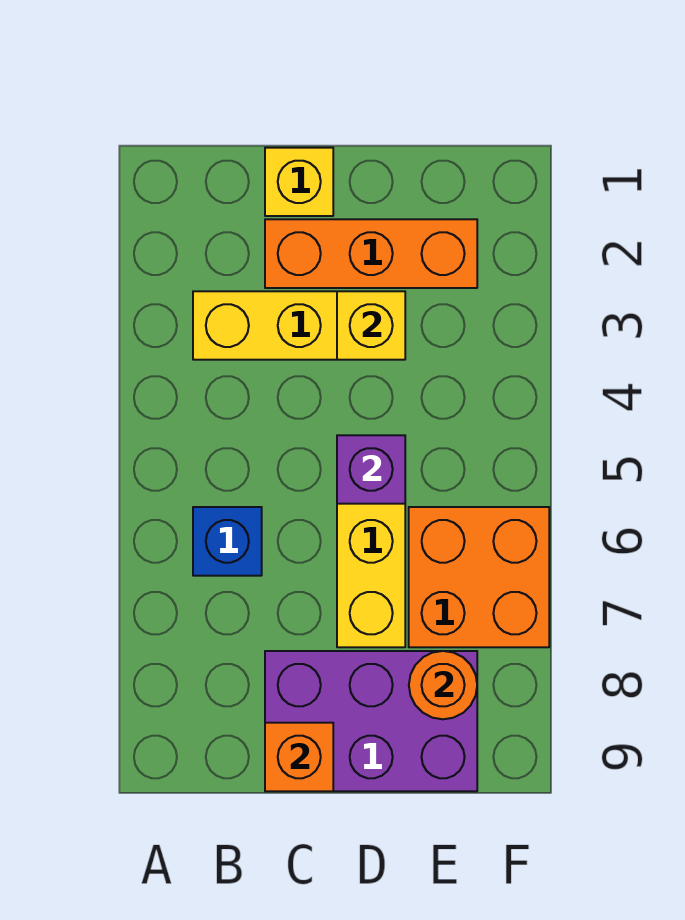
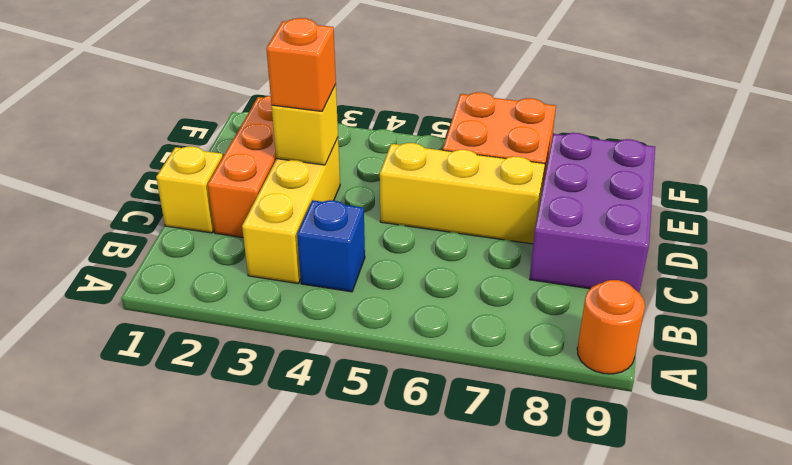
blue 1x1 brick [193,507,262,576] -> blue 1x1 brick moved to [297,200,365,292]
orange 1x1 brick [265,723,333,791] -> orange 1x1 brick moved to [266,18,336,111]
purple 1x1 brick [337,435,405,504] -> none
orange 1x1 round brick [409,651,477,719] -> orange 1x1 round brick moved to [577,280,645,374]

